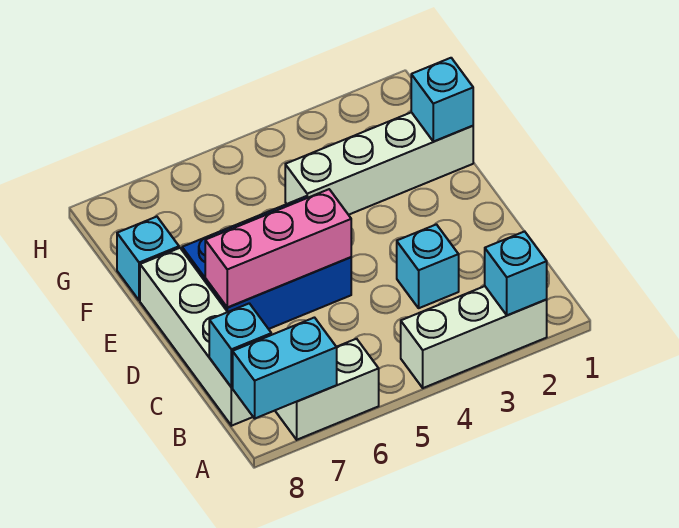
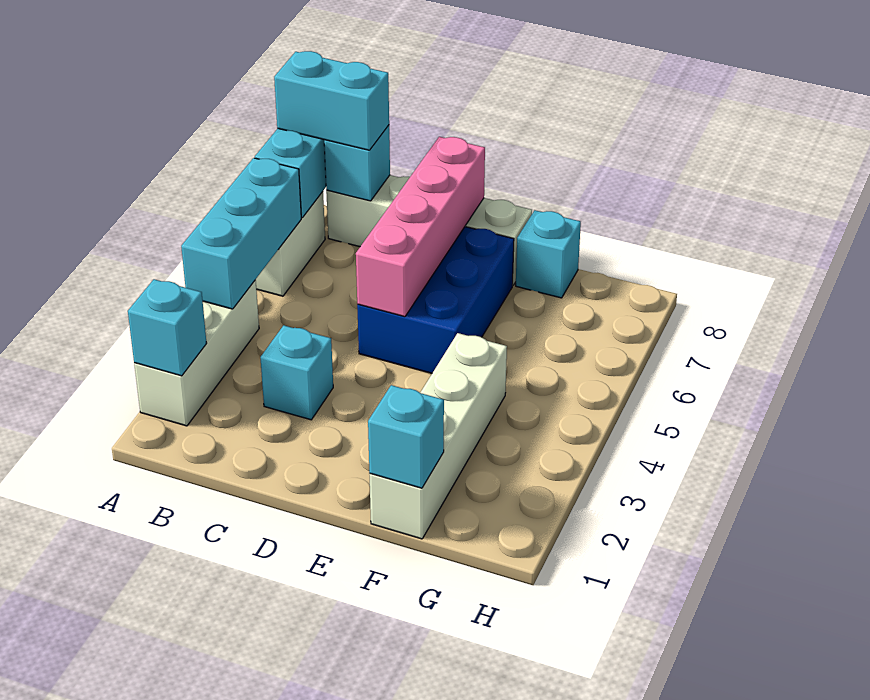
none -> cyan 1x3 brick [181,158,301,309]
none -> cyan 1x2 brick [274,51,389,150]
pink 1x3 brick [205,189,351,308] -> pink 1x4 brick [356,137,485,317]

